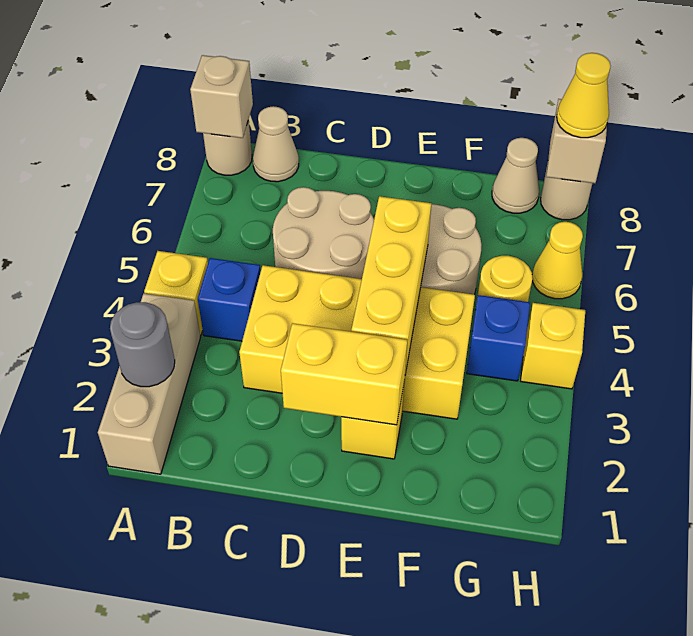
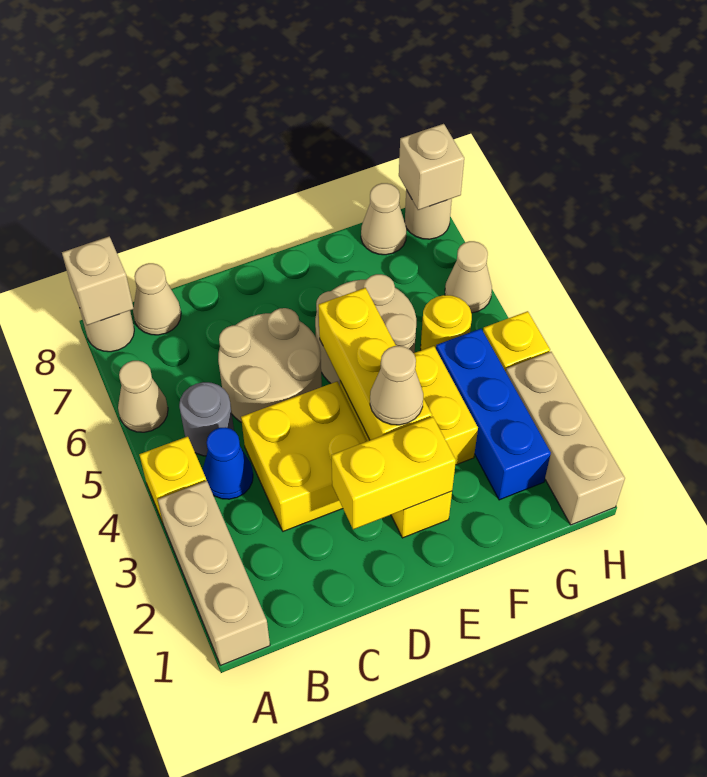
grey 1x1 round brick [110,302,175,387] -> grey 1x1 round brick moved to [179,382,234,456]
none -> tan 1x1 cone [118,361,168,432]
blue 1x1 brick [198,258,261,341] -> blue 1x1 cone [203,427,253,499]
none -> tan 1x1 cone [370,346,423,425]
blue 1x1 brick [467,295,530,381] -> blue 1x3 brick [436,329,551,500]
none -> tan 1x3 brick [506,352,625,525]
yellow 1x1 cone [532,222,583,299] -> tan 1x1 cone [445,241,492,313]
yellow 1x1 cone [557,53,611,138] -> none

